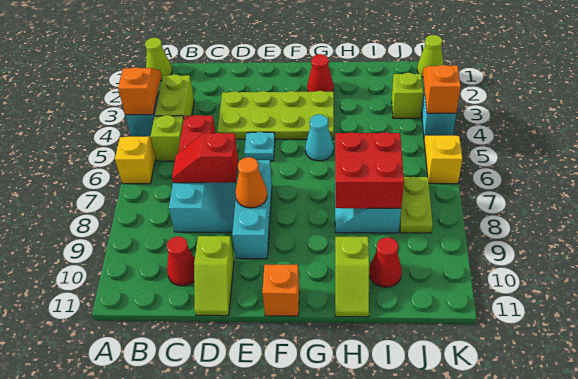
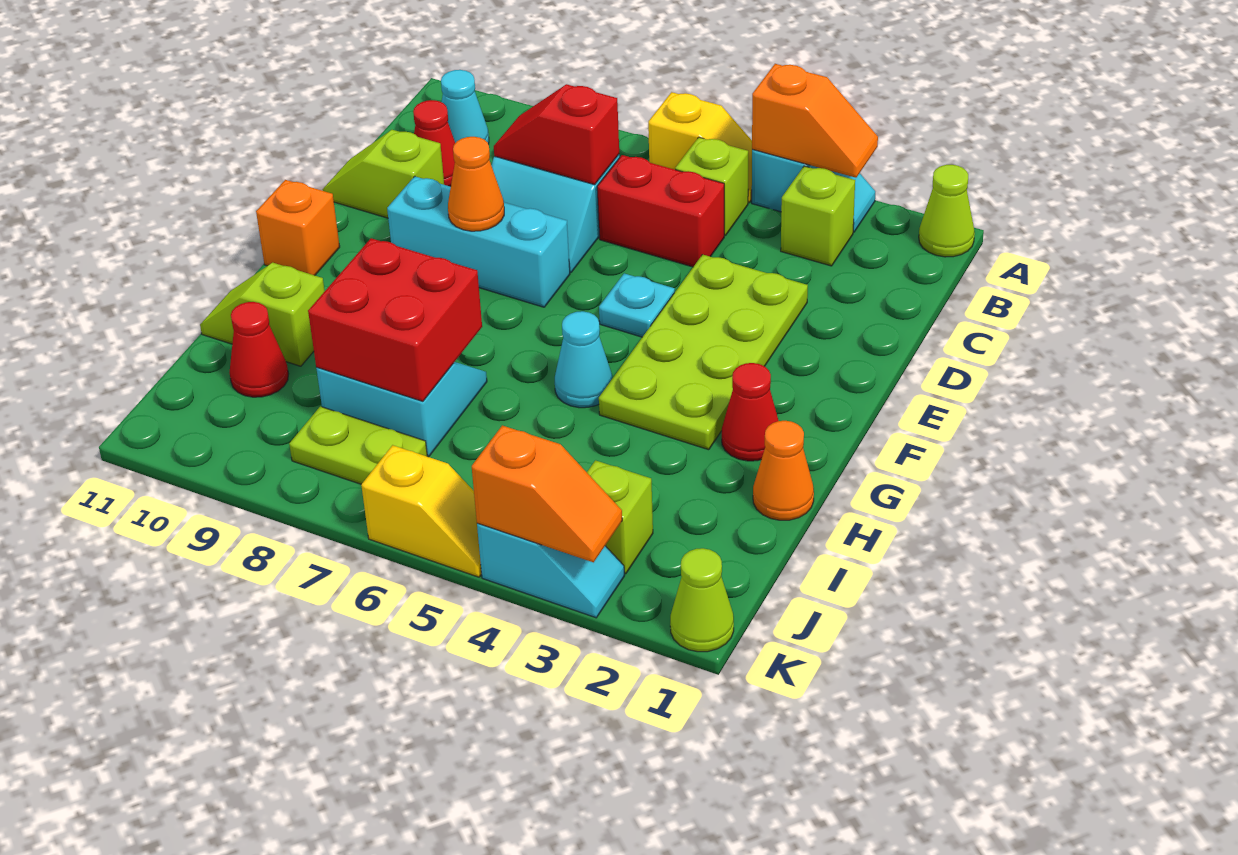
lime 1x2 brick [155,74,194,118] -> lime 1x1 brick [781,166,855,266]
none -> cyan 1x1 cone [441,70,489,144]
red 1x2 slope [172,133,238,183] -> red 1x2 slope turned to [494,84,619,185]
none -> orange 1x1 cone [753,421,814,520]

